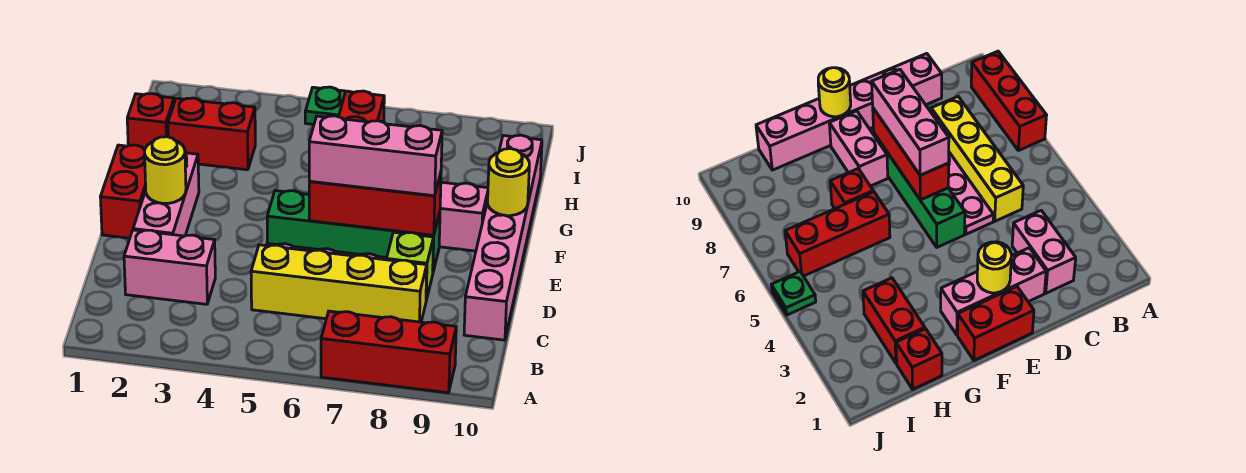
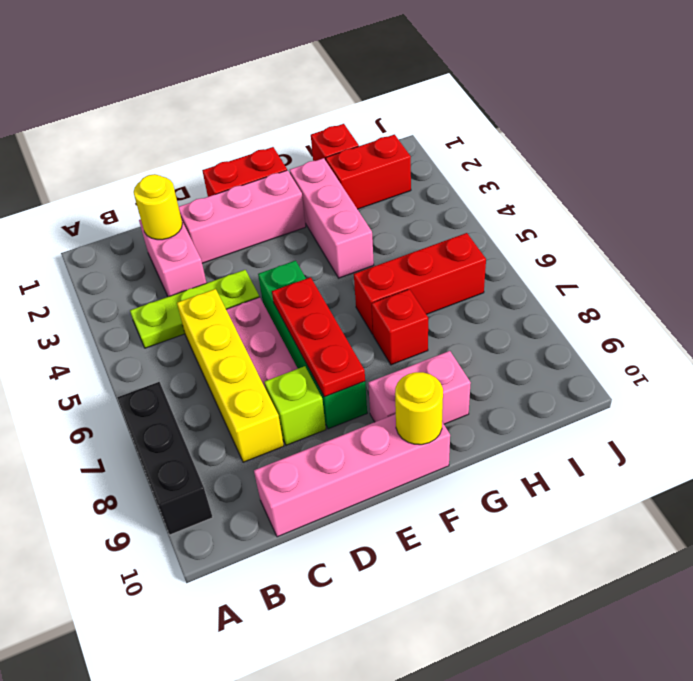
red 1x3 brick [321,311,456,393] -> black 1x3 brick [117,382,213,535]
none -> lime 1x3 plate [130,270,259,348]
pink 1x6 brick [464,135,542,340] -> pink 1x4 brick [254,414,450,537]
yellow 1x1 round brick [145,137,186,204] -> yellow 1x1 round brick moved to [134,174,182,240]
red 1x3 brick [309,173,441,235] -> red 1x3 plate [272,277,365,397]
pink 1x3 brick [309,116,442,196] -> pink 1x3 brick moved to [290,158,374,278]
pink 1x2 brick [439,182,488,251] -> pink 1x2 brick turned to [368,351,471,424]
red 1x2 brick [168,98,255,170] -> red 1x2 brick turned to [326,135,411,209]
green 1x1 plate [305,87,349,124] -> none

